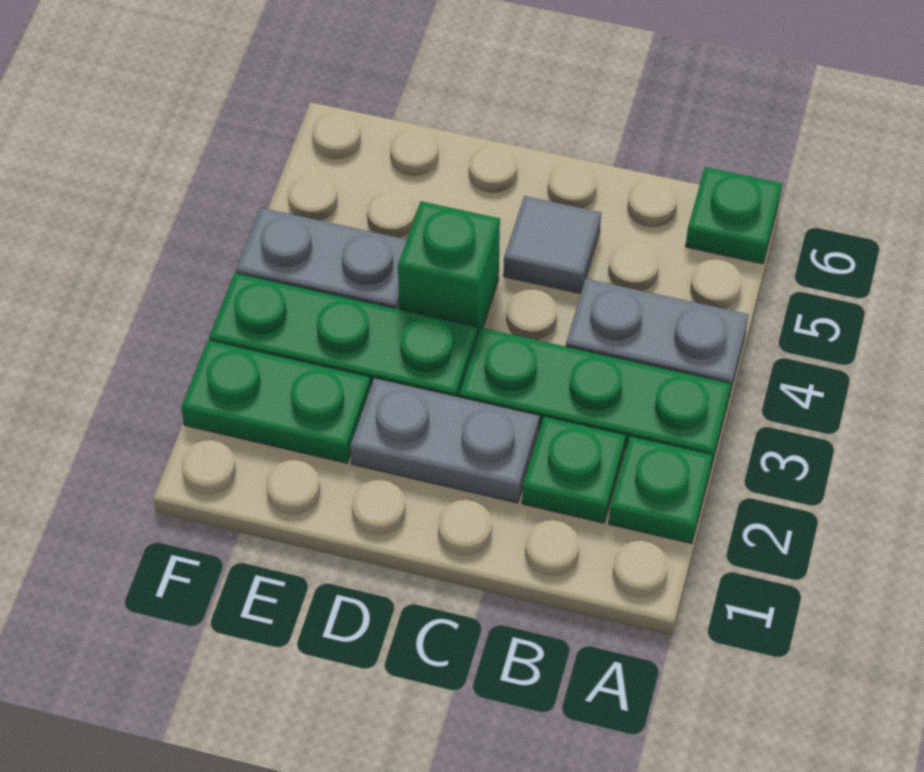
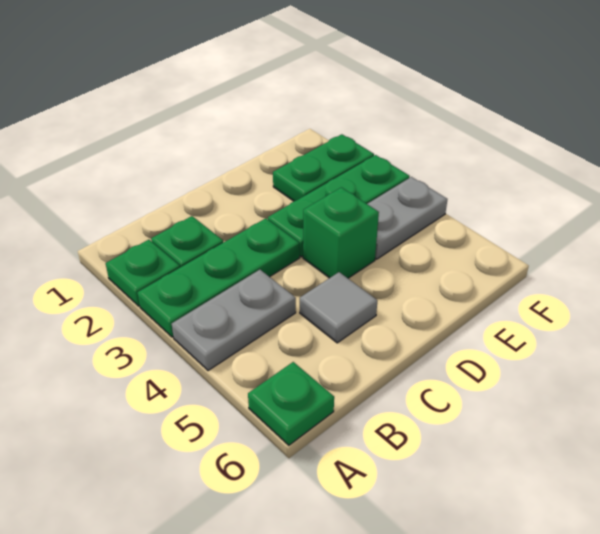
grey 1x2 plate [350,378,540,503] -> none

